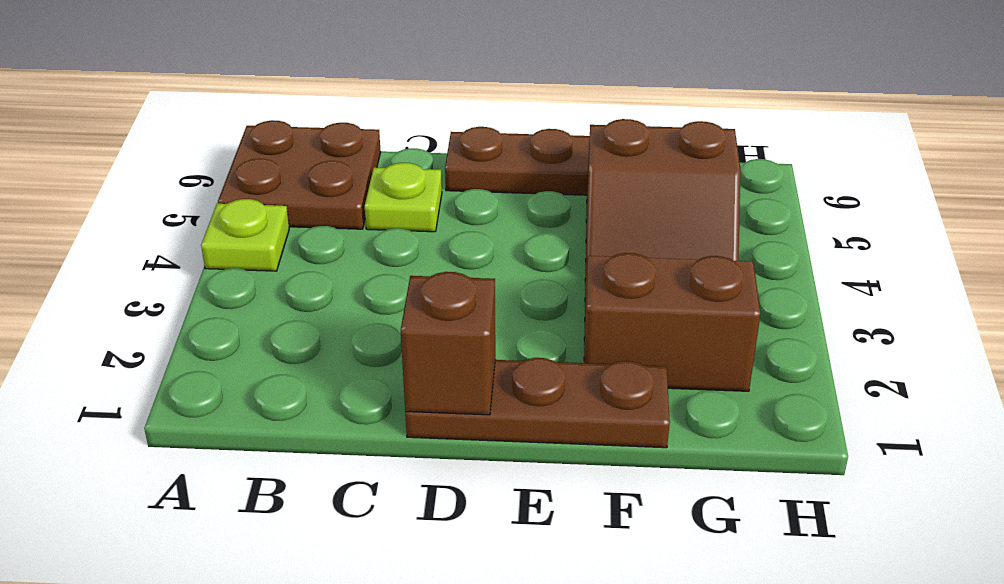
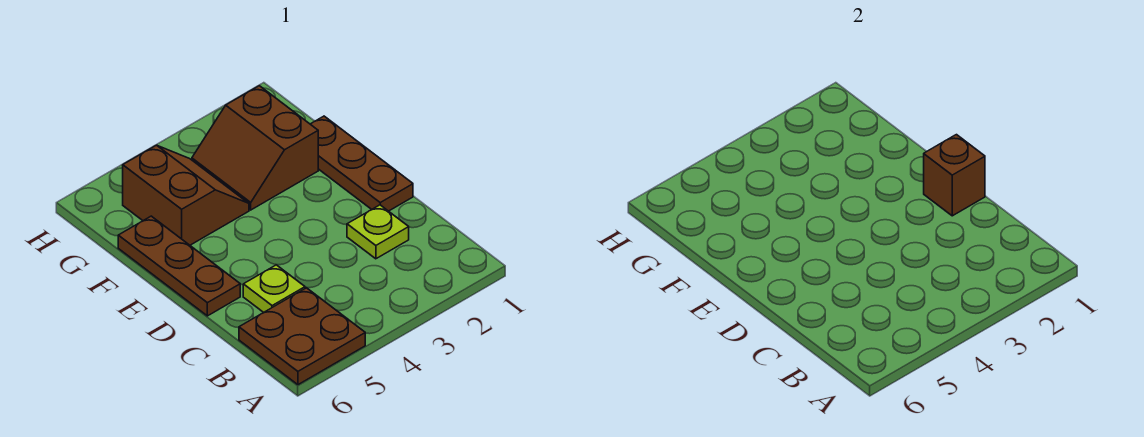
lime 1x1 plate [201,199,289,271] -> lime 1x1 plate moved to [347,205,409,259]

